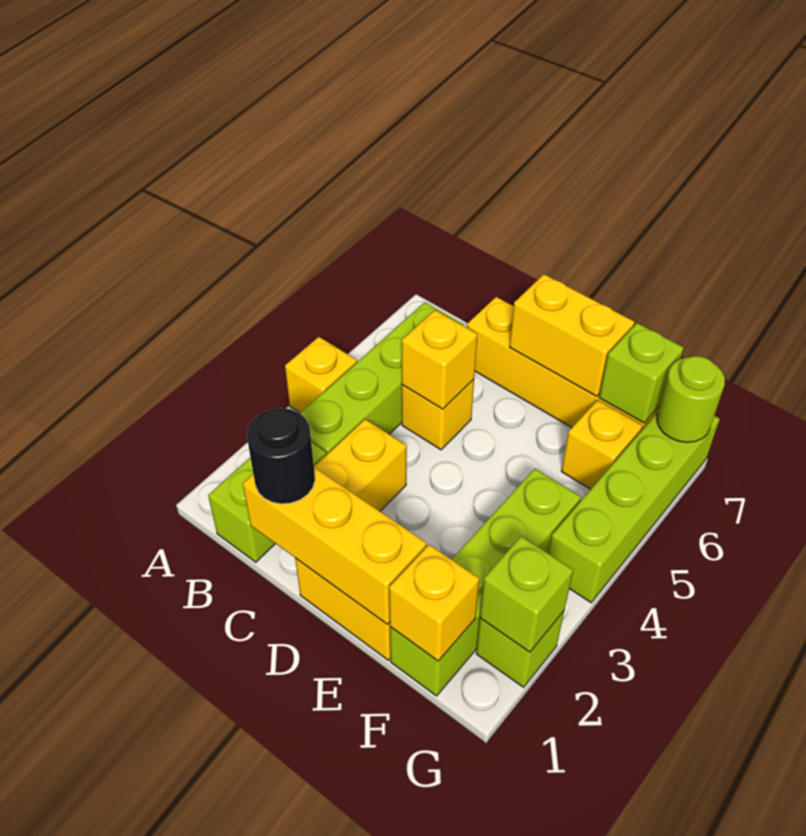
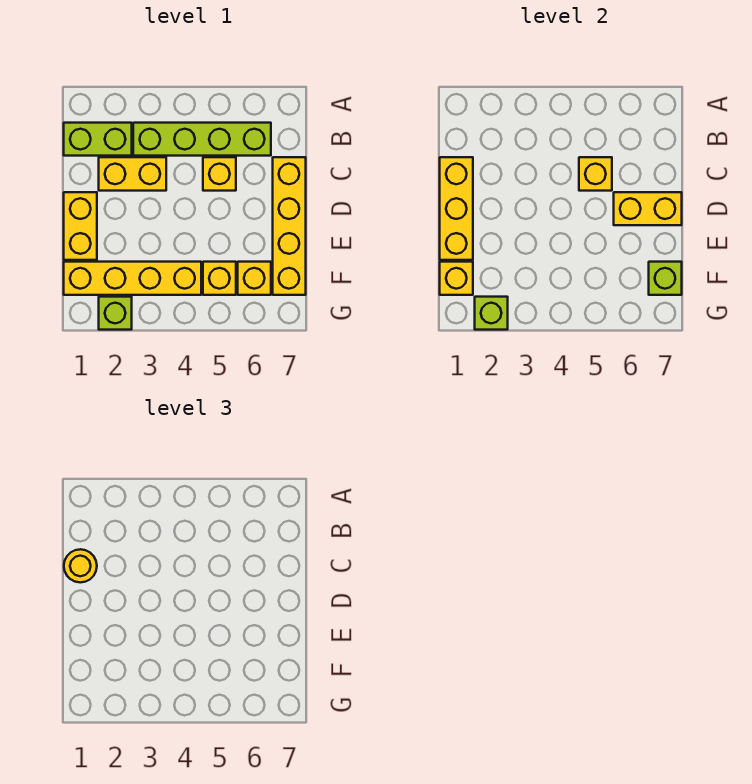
yellow 1x1 brick [285,337,357,413] -> yellow 1x1 brick moved to [203,262,236,295]
black 1x1 round brick [247,408,315,504] -> yellow 1x1 round brick [64,549,97,583]
yellow 1x2 brick [510,274,634,396] -> yellow 1x2 brick turned to [614,192,682,225]
lime 1x4 brick [390,469,581,696] -> yellow 1x4 brick [64,262,201,295]
lime 1x4 brick [548,412,720,602] -> none
lime 1x1 round brick [657,356,725,442] -> none

